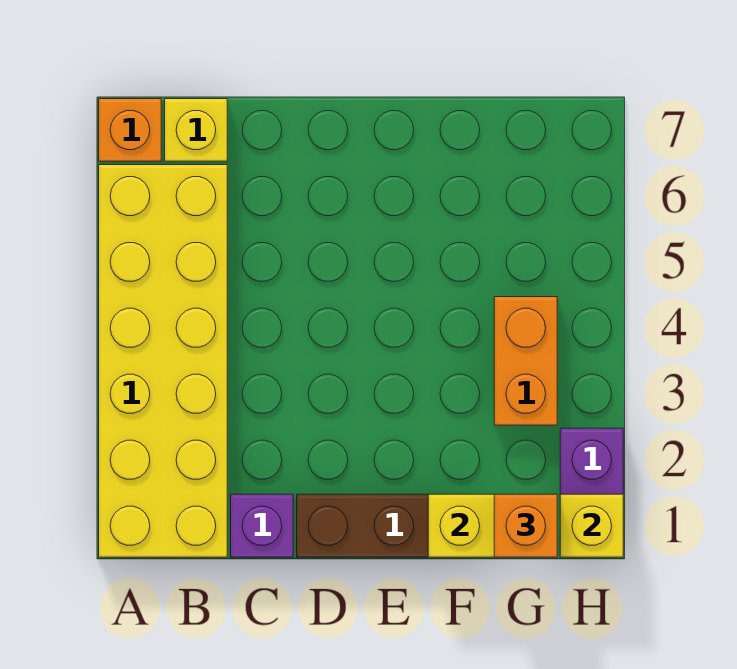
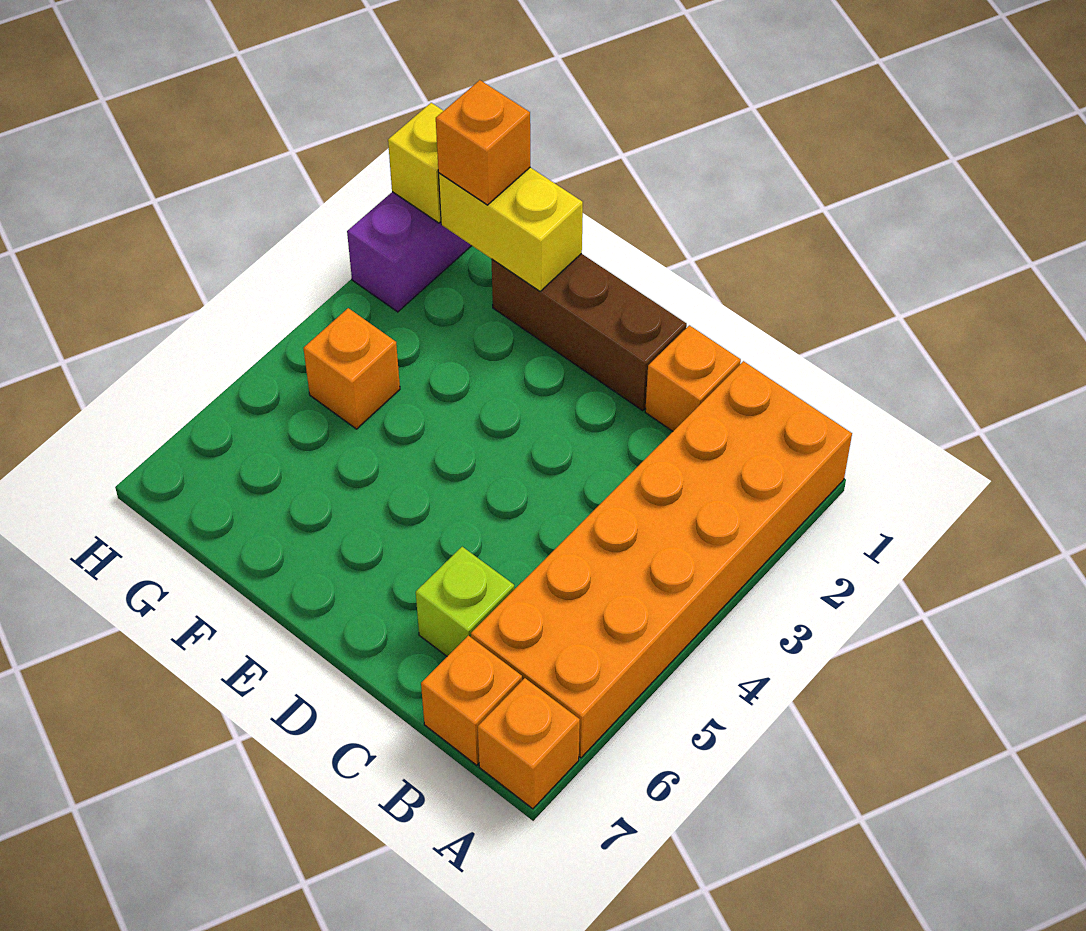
yellow 2x6 brick [99,165,227,557] -> orange 2x6 brick [471,361,852,758]
yellow 1x1 brick [165,99,227,161] -> orange 1x1 brick [421,635,522,765]
purple 1x1 brick [231,494,293,557] -> orange 1x1 brick [645,325,741,431]
none -> lime 1x1 brick [416,547,515,656]
orange 1x2 brick [494,297,557,425] -> orange 1x1 brick [303,308,400,429]

